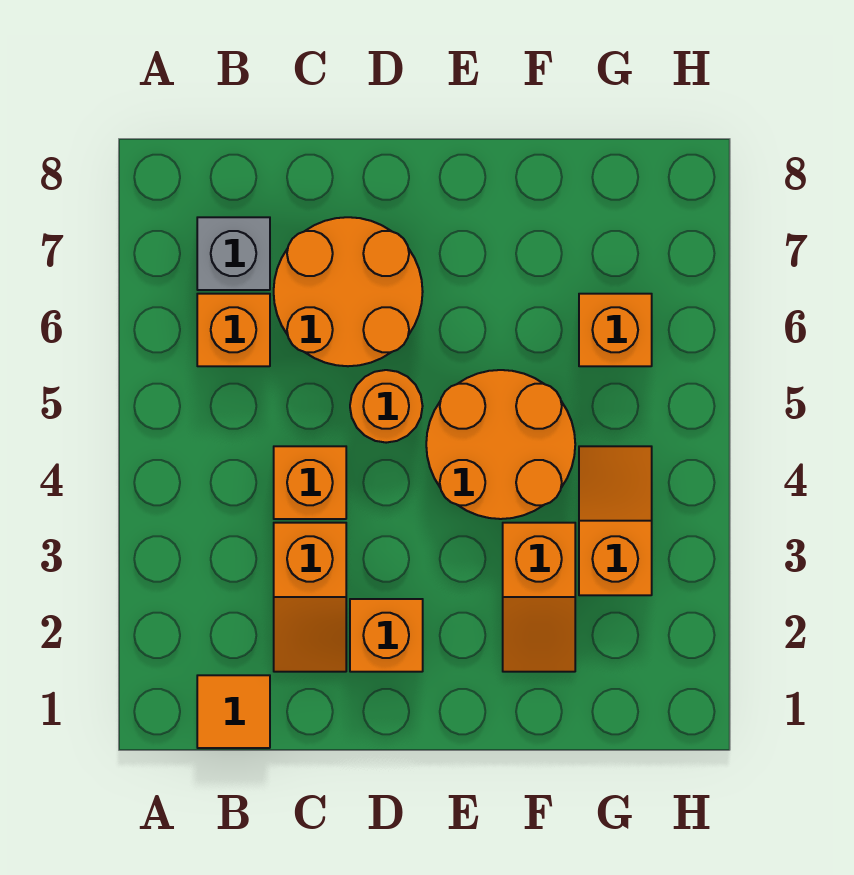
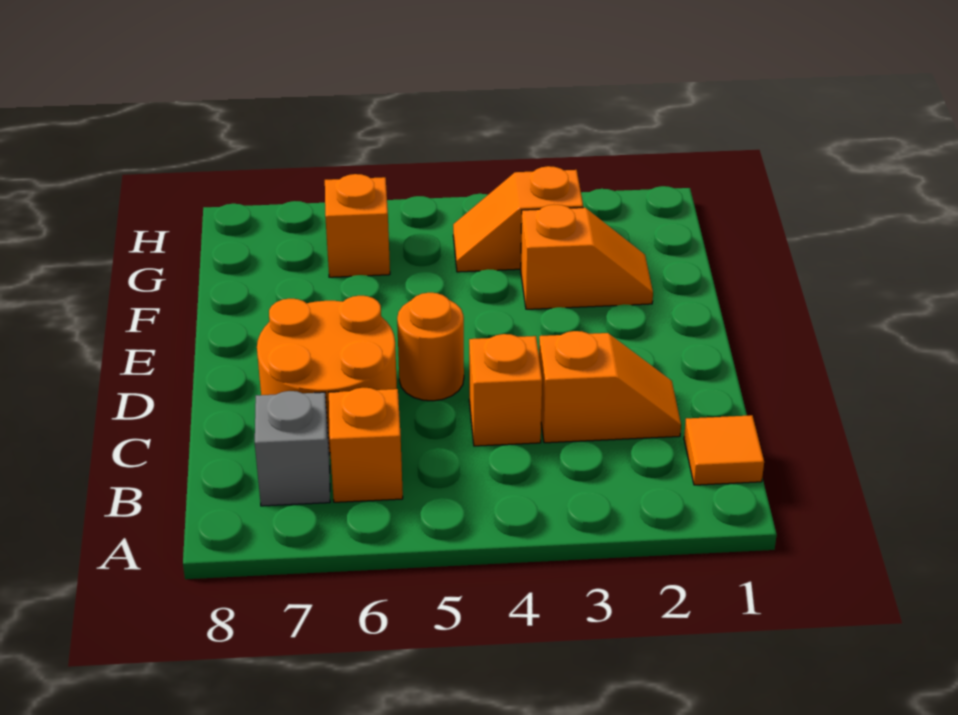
orange 1x1 brick [350,599,423,672] -> none
orange 2x2 round brick [426,370,575,519] -> none

